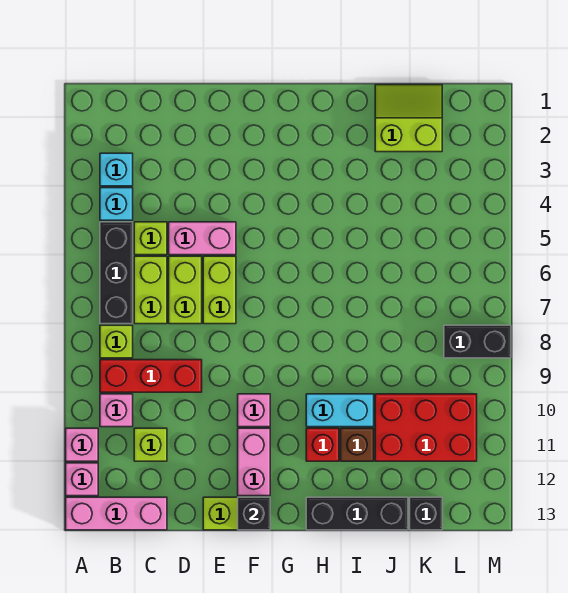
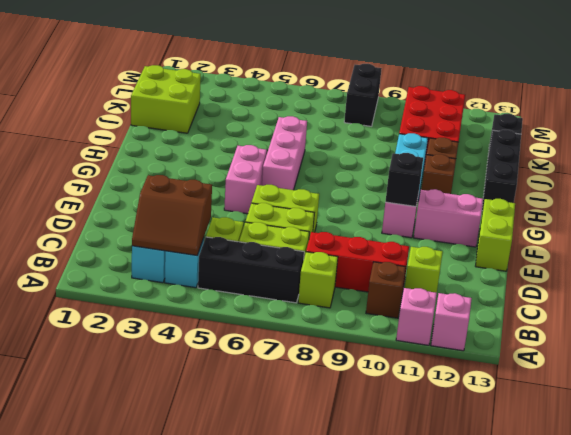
pink 1x3 brick [66,497,167,530] -> pink 1x3 brick moved to [262,116,307,190]
none -> brown 2x2 slope [132,175,212,255]
red 1x3 brick [100,360,202,392] -> red 1x3 brick turned to [306,232,409,293]
pink 1x1 brick [100,394,133,427] -> brown 1x1 brick [366,262,406,318]
pink 1x2 brick [169,222,236,255] -> pink 1x2 brick moved to [224,145,267,214]
black 1x1 brick [238,497,270,530] -> black 1x1 brick moved to [385,153,423,207]
red 1x1 brick [306,428,339,461] -> brown 1x1 brick [421,154,456,194]
lime 2x2 slope [375,85,442,152] -> lime 2x2 brick [131,65,201,133]

